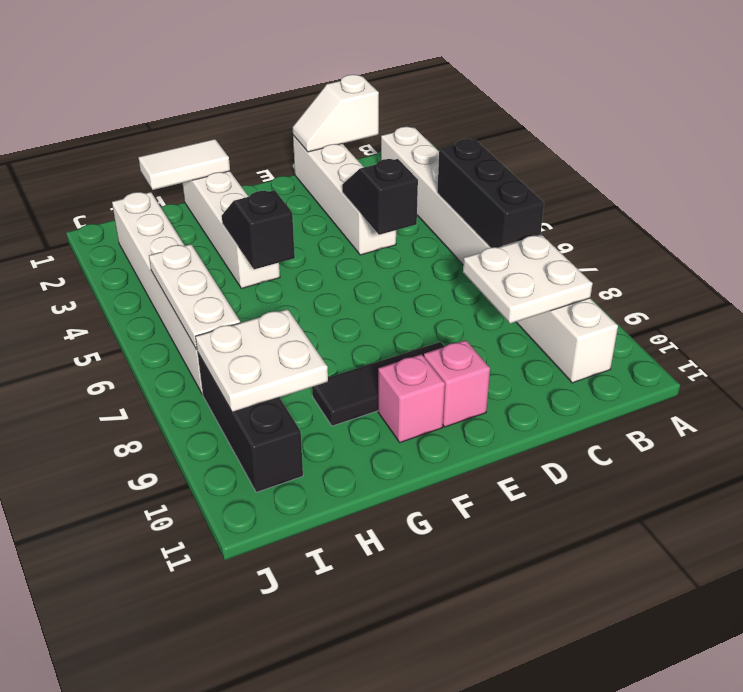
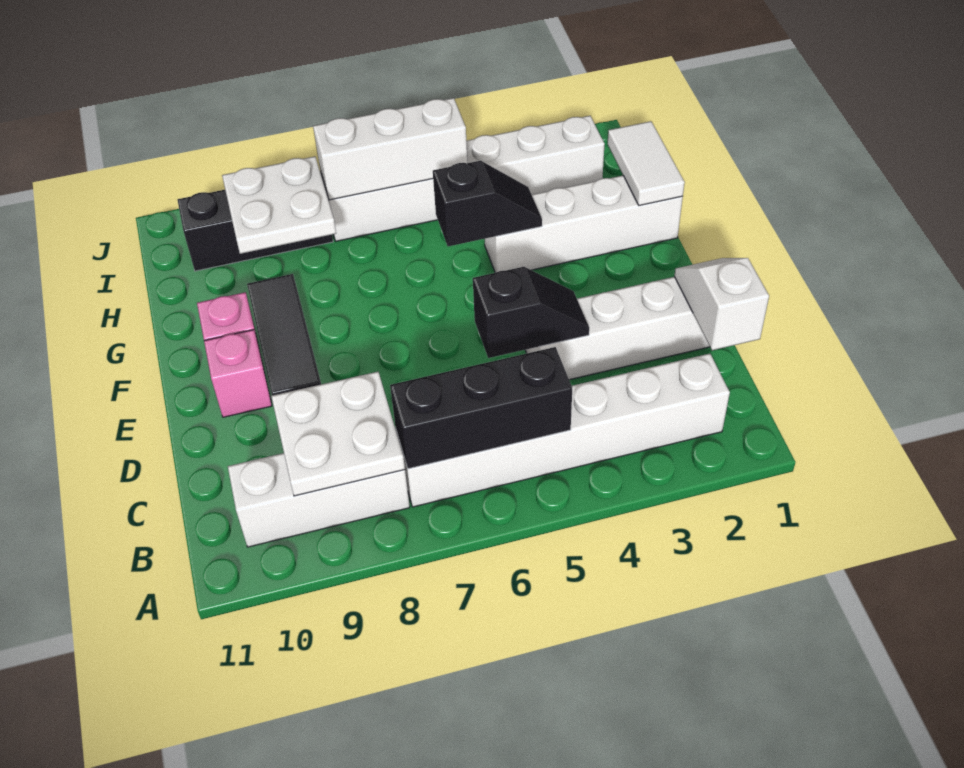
white 1x3 plate [149,244,240,350] -> white 1x3 brick [313,98,467,200]

